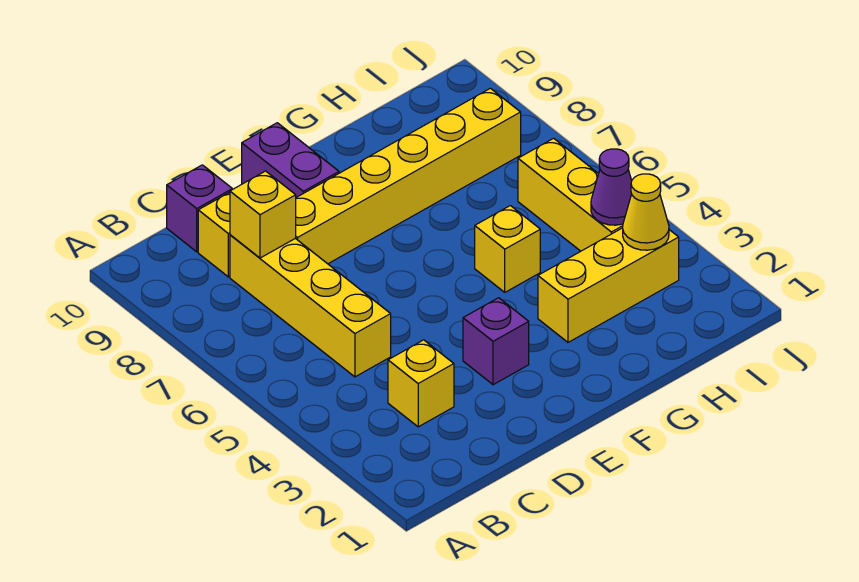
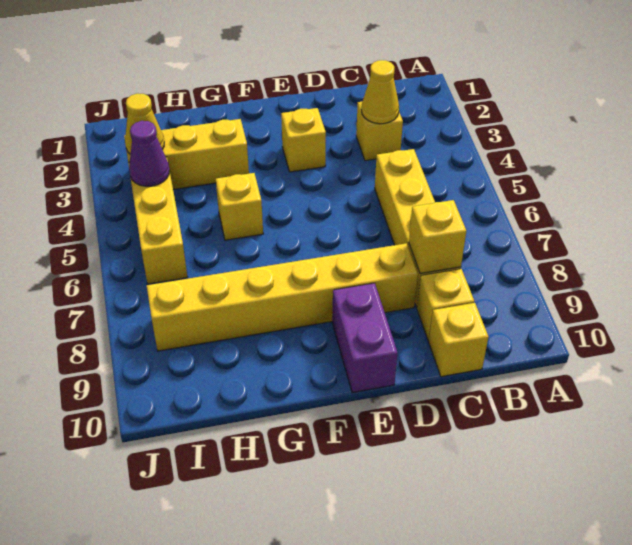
none -> yellow 1x1 cone [362,60,399,124]
purple 1x1 brick [167,165,232,252] -> yellow 1x1 brick [429,303,488,377]
purple 1x1 brick [463,298,529,385] -> yellow 1x1 brick [281,108,326,172]

